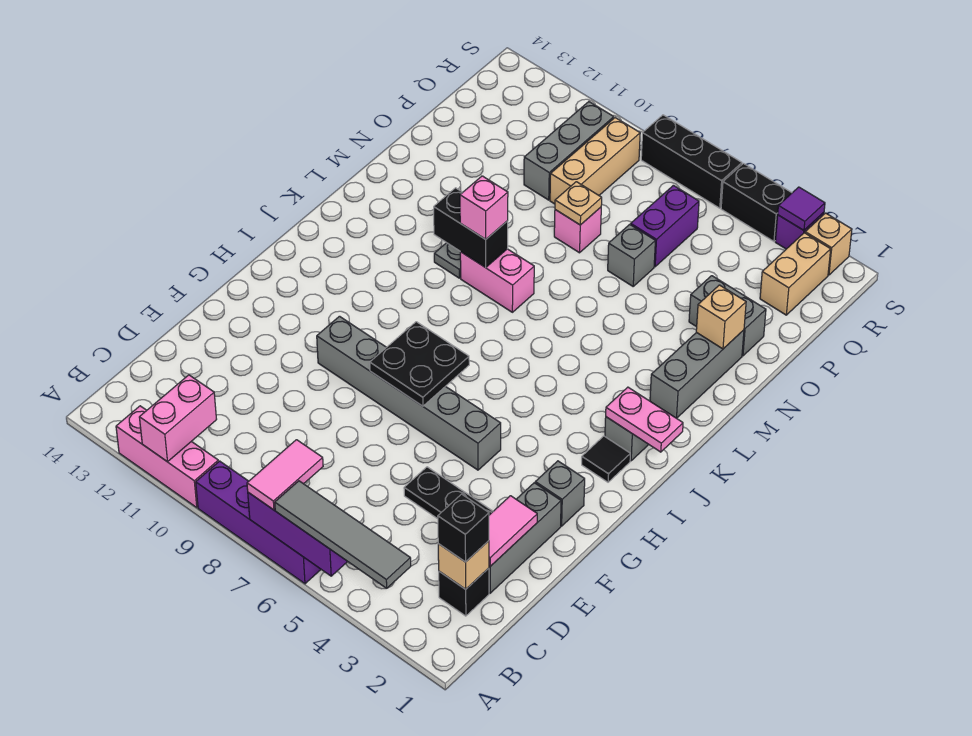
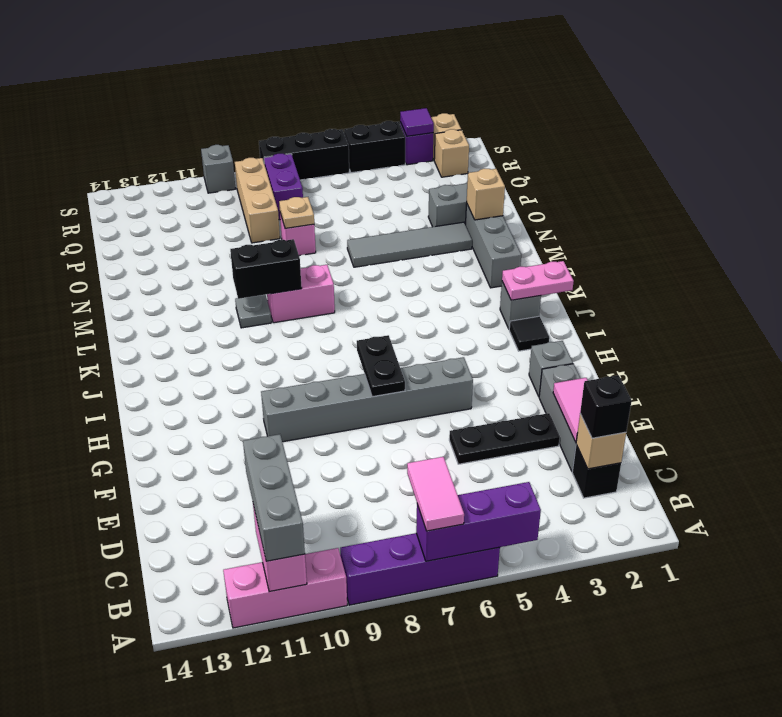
grey 1x4 tile [275,481,411,588] -> grey 1x4 tile moved to [347,222,472,267]
black 2x2 plate [370,322,469,406] -> black 1x2 plate [357,335,405,397]
pink 1x1 brick [460,176,508,239] -> none
grey 1x1 brick [608,224,655,286] -> grey 1x1 brick moved to [201,145,236,193]
purple 1x2 brick [631,185,699,267] -> purple 1x2 brick moved to [264,154,303,220]
grey 1x3 brick [524,102,614,200] -> grey 1x3 brick moved to [243,434,305,561]
tan 1x2 brick [760,233,831,315] -> tan 1x1 brick [434,129,469,177]

